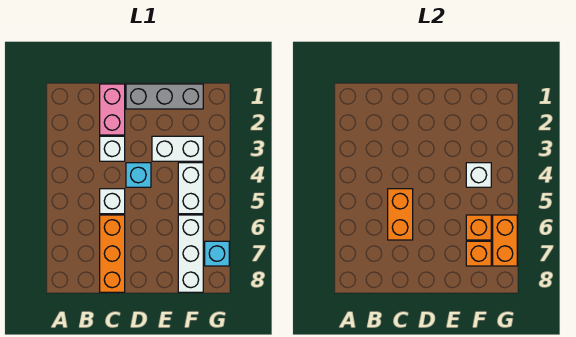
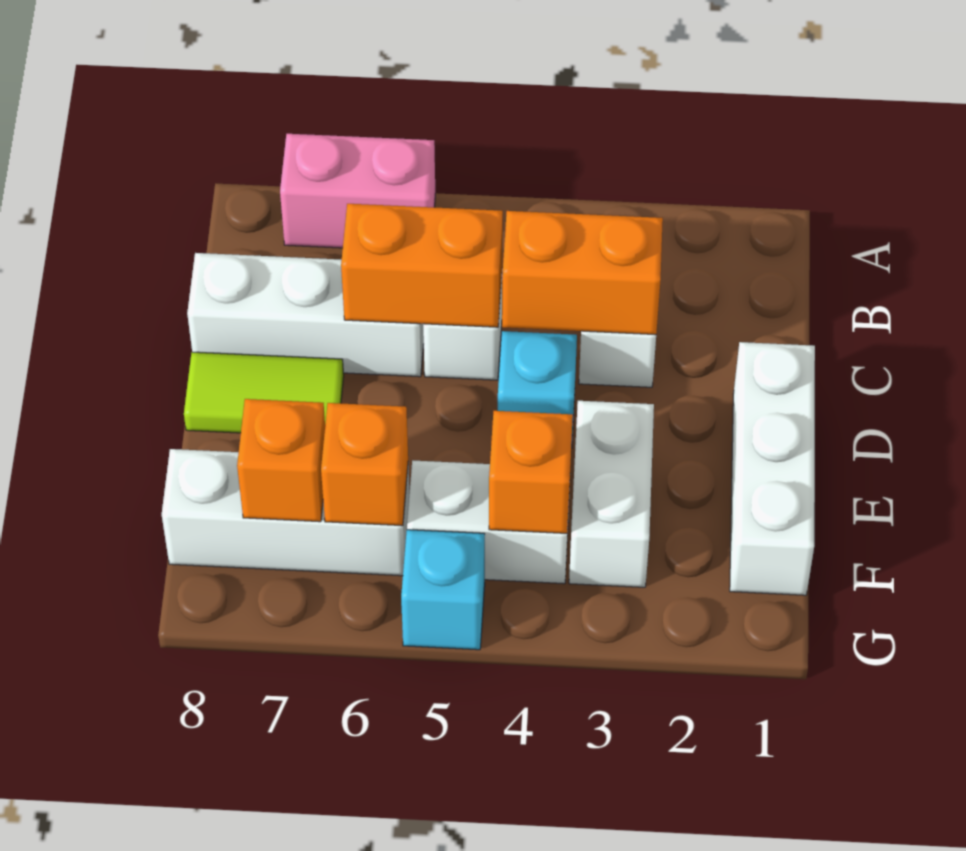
pink 1x2 brick [100,84,125,135] -> pink 1x2 brick moved to [280,134,435,248]
orange 1x3 brick [100,215,125,292] -> white 1x3 brick [187,253,424,377]
grey 1x3 brick [126,84,203,109] -> white 1x3 brick [730,342,815,595]
none -> lime 1x2 tile [184,352,344,433]
white 1x1 brick [466,163,491,187] -> orange 1x1 brick [489,411,573,533]
orange 1x2 brick [493,215,517,266] -> orange 1x2 brick moved to [502,211,663,335]
cyan 1x1 brick [205,241,229,266] -> cyan 1x1 brick moved to [401,530,485,650]

